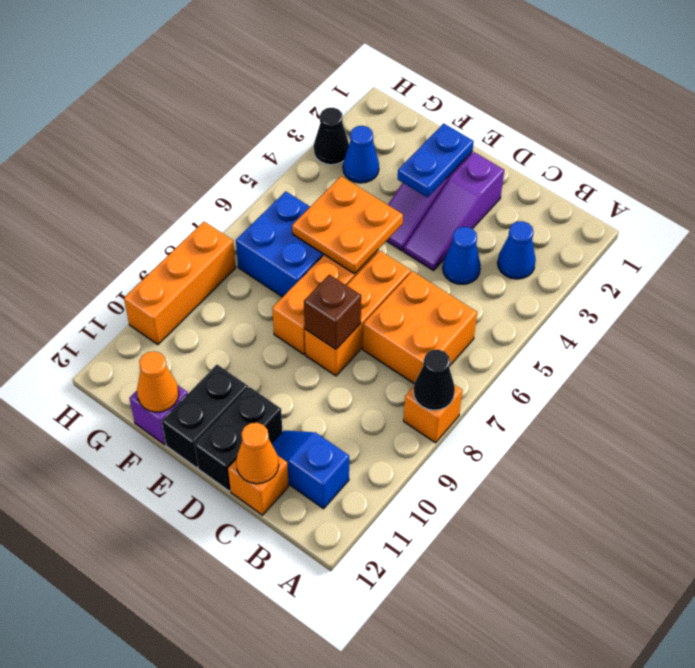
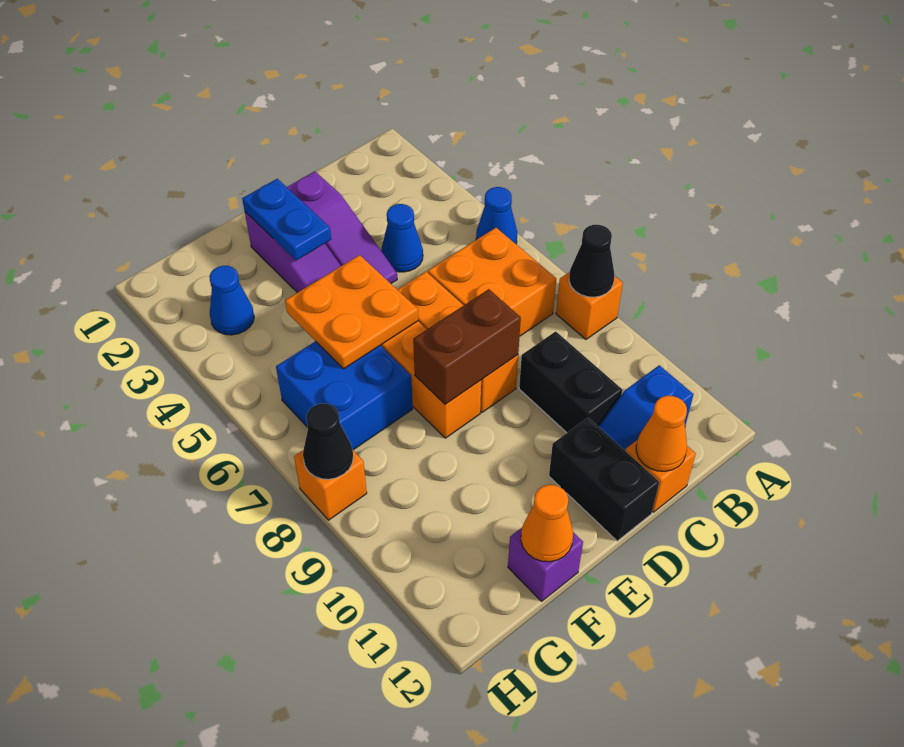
blue 1x1 cone [498,221,536,279] -> blue 1x1 cone moved to [476,187,517,244]
brown 1x1 brick [304,275,361,349] -> brown 1x2 brick [413,289,521,404]
black 1x2 brick [162,365,248,468] -> black 1x2 brick moved to [519,331,622,433]
black 1x1 cone [314,108,349,165] -> black 1x1 cone moved to [303,404,353,479]
orange 1x3 brick [124,222,236,345] -> orange 1x1 brick [294,451,367,520]

